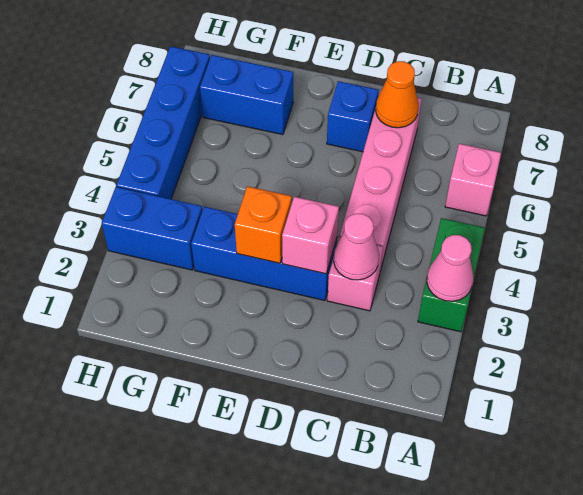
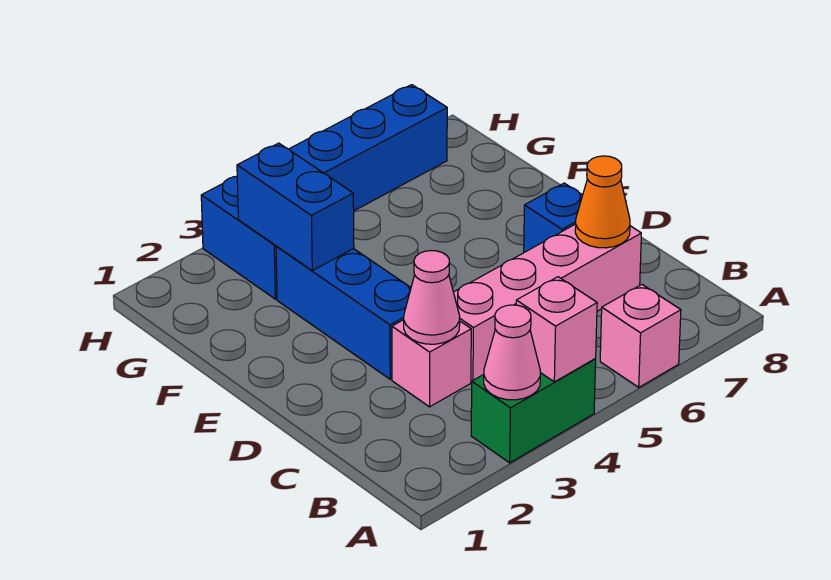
pink 1x1 brick [282,197,339,274] -> pink 1x1 brick moved to [516,277,597,382]
orange 1x1 brick [235,186,292,263] -> none
blue 1x2 brick [200,55,293,135] -> blue 1x2 brick moved to [237,143,354,271]

